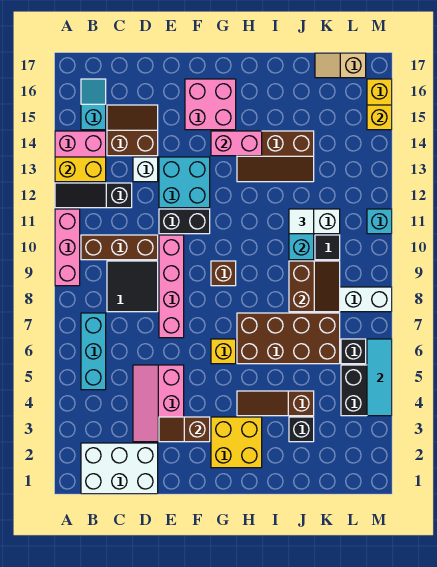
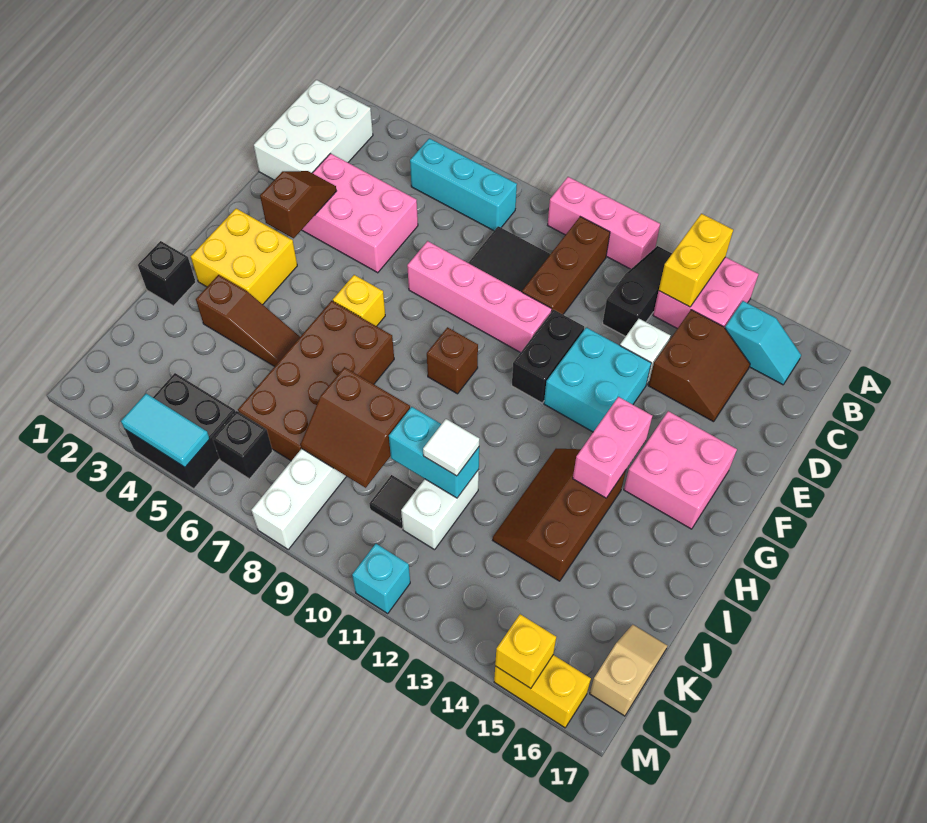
pink 2x3 slope [133,365,184,442] -> pink 2x3 brick [302,154,418,273]
brown 1x3 slope [237,391,314,416] -> brown 1x3 slope turned to [196,275,300,367]
black 1x1 brick [289,417,314,442] -> black 1x1 brick moved to [138,241,196,306]
cyan 1x3 tile [367,339,392,416] -> cyan 1x2 tile [121,394,210,467]

